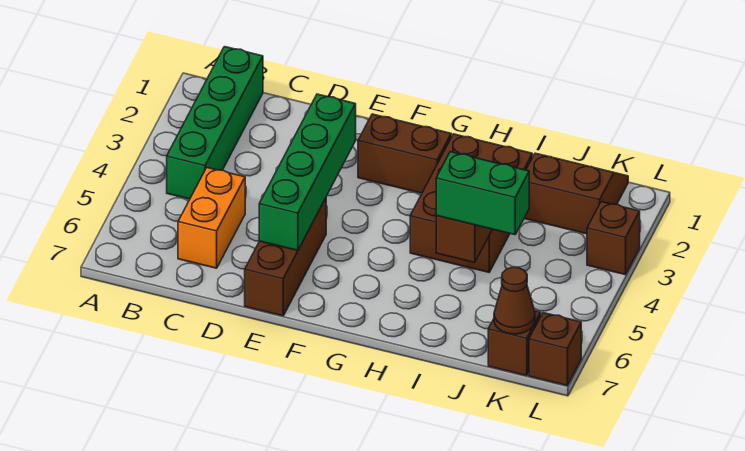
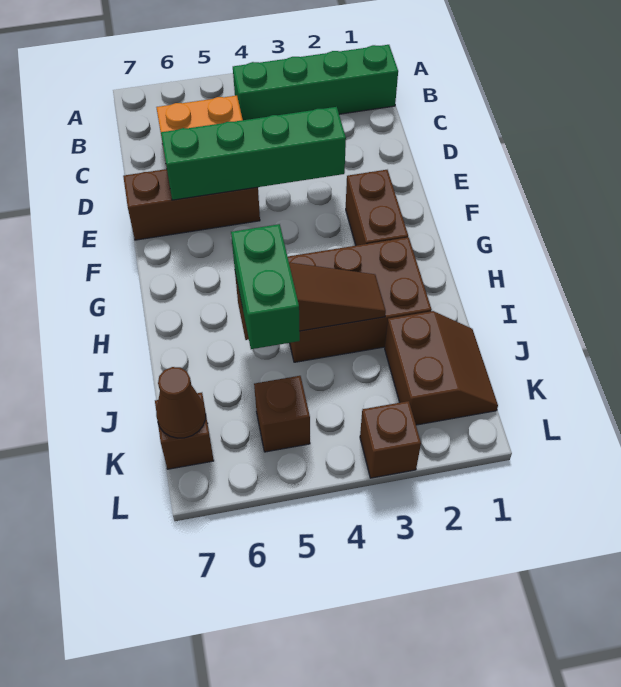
brown 1x1 brick [529,313,581,386] -> brown 1x1 brick moved to [254,376,310,452]

